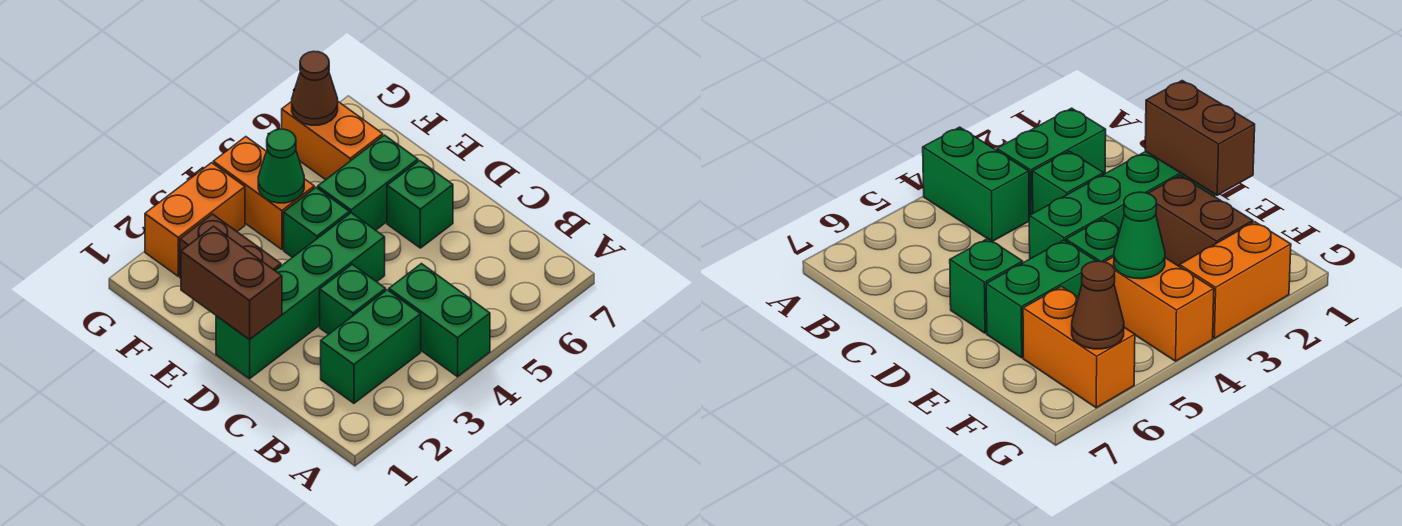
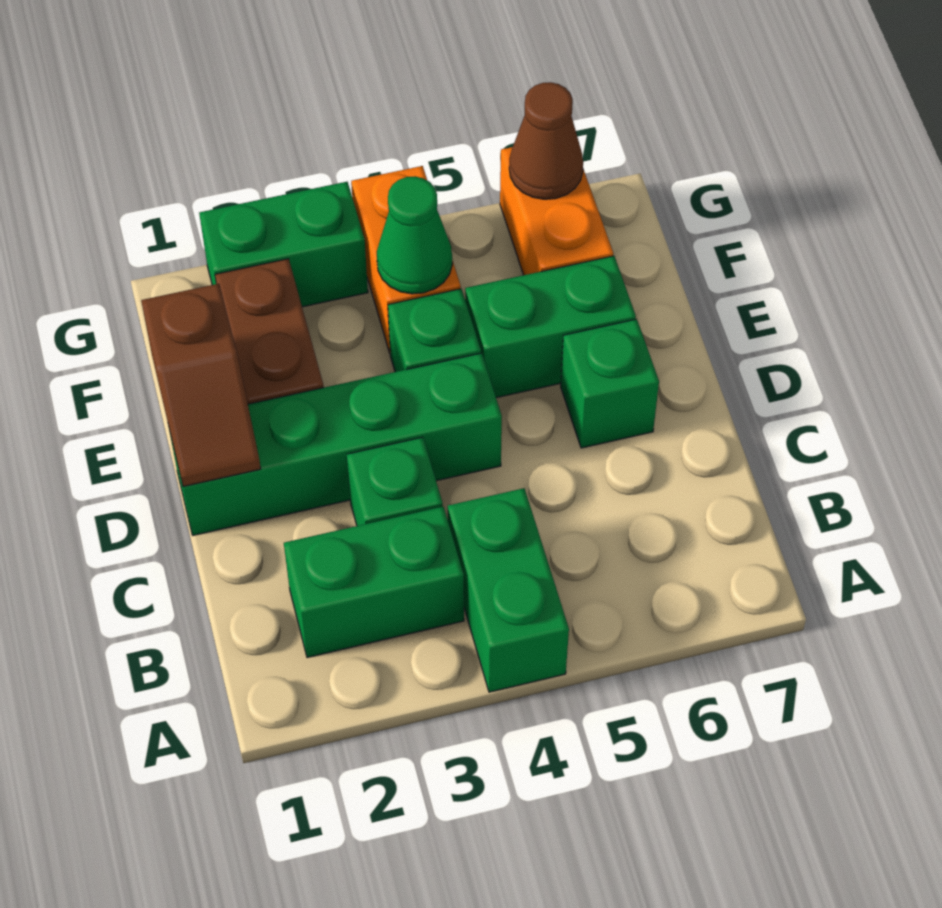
brown 1x2 brick [181,226,282,340] -> brown 1x2 slope [141,284,261,487]
orange 1x2 brick [145,163,245,276] -> green 1x2 brick [199,182,368,307]

